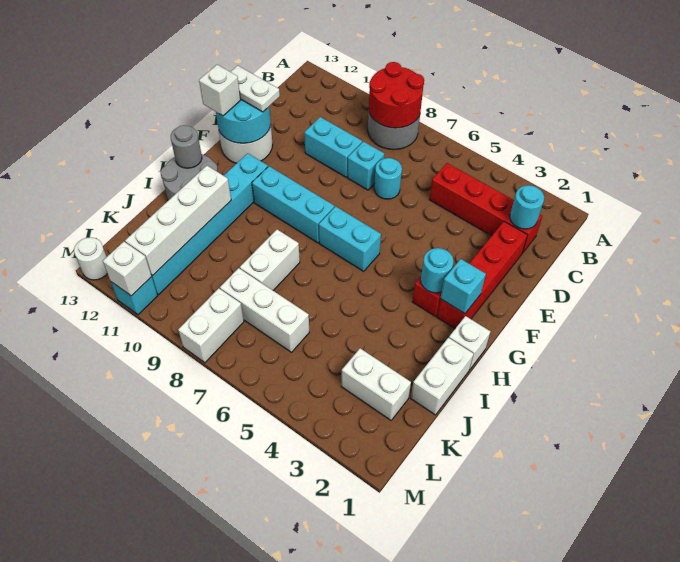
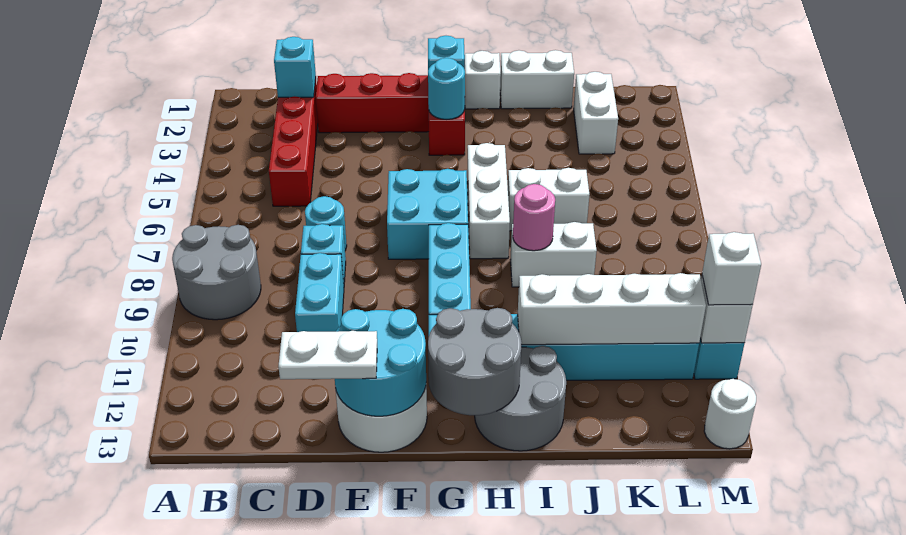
red 2x2 round brick [369,62,424,128] -> none
cyan 1x1 round brick [510,185,544,229] -> cyan 1x1 brick [274,37,316,97]
white 1x2 plate [231,65,280,112] -> white 1x2 plate turned to [278,331,377,379]
white 1x1 brick [199,65,241,116] -> white 1x1 brick moved to [702,232,761,305]
cyan 1x2 brick [319,206,381,271] -> cyan 2x2 brick [387,169,468,259]
grey 1x1 round brick [171,125,202,168] -> grey 2x2 round brick [428,308,522,415]
none -> pink 1x1 round brick [513,184,555,251]
white 1x3 brick [220,268,309,352] -> white 1x3 brick moved to [467,143,510,259]
white 1x2 brick [178,288,244,363] -> white 1x2 brick moved to [508,168,589,231]

